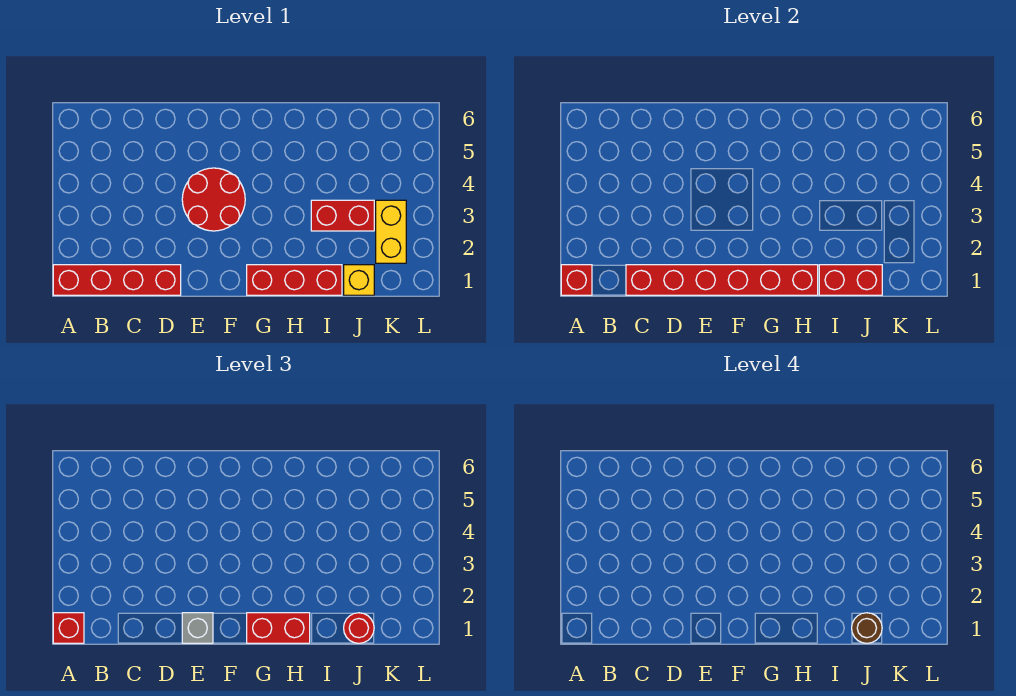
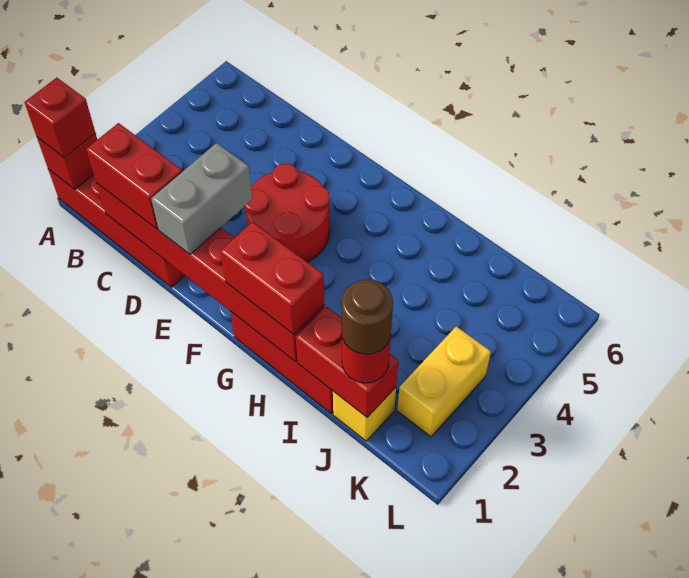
grey 1x1 brick [182,613,213,643] -> grey 1x2 brick [151,143,253,254]
red 1x2 brick [311,200,374,231] -> red 1x2 brick moved to [86,123,182,229]

